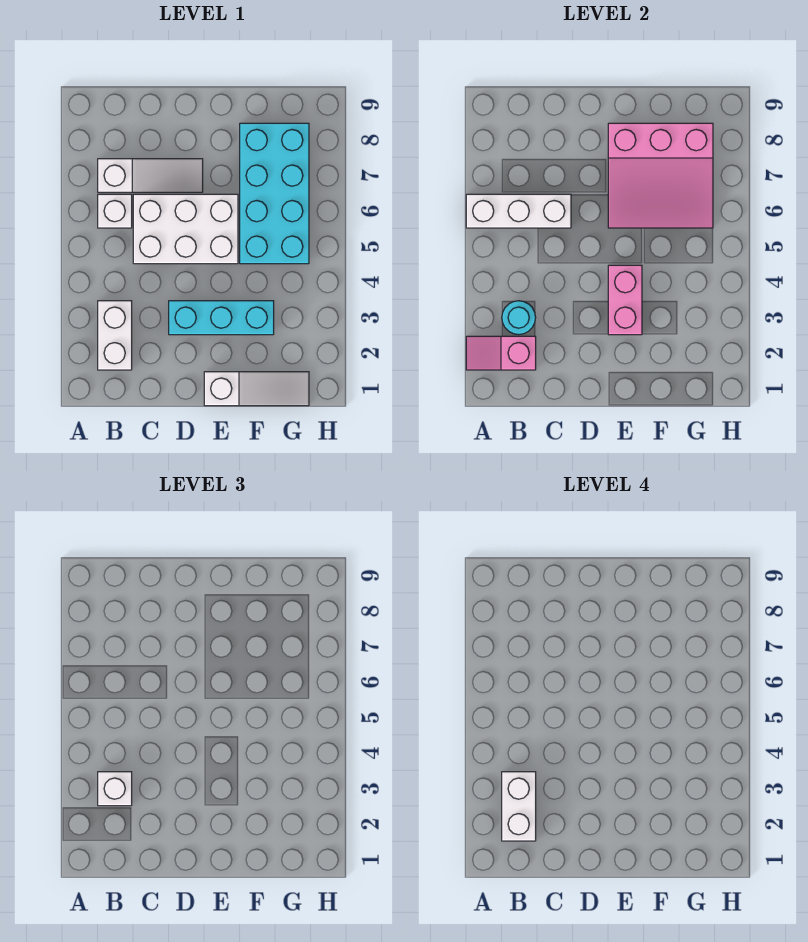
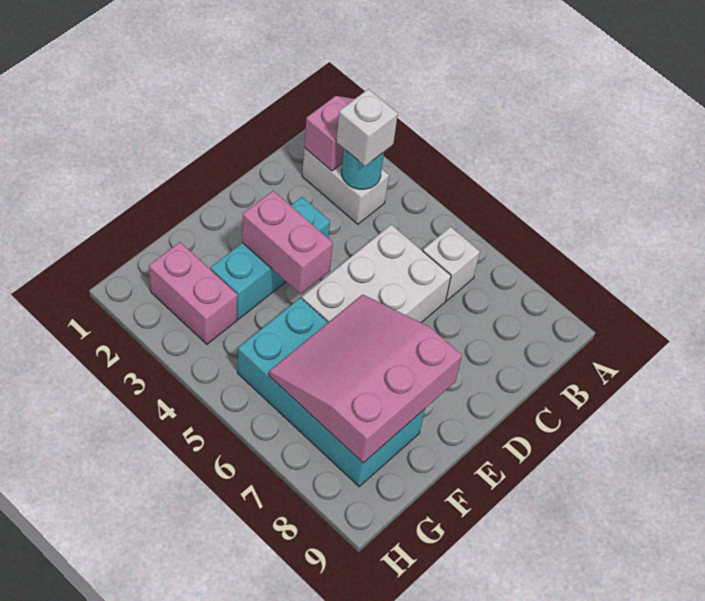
white 1x3 brick [466,194,571,228] -> none
white 1x2 brick [502,772,536,841] -> none
white 1x3 slope [98,159,203,192] -> none
white 1x3 slope [204,372,309,406] -> none
none -> pink 1x2 brick [149,242,237,344]

